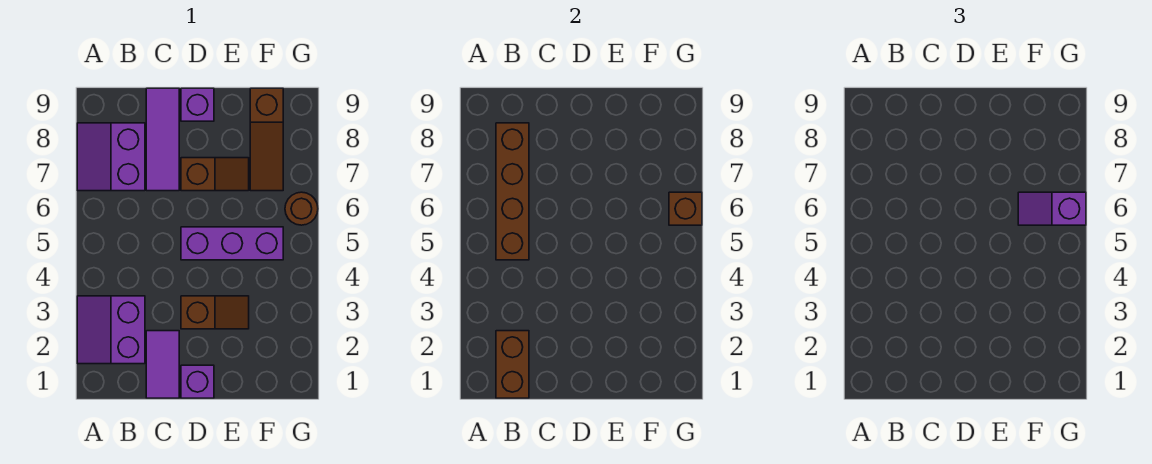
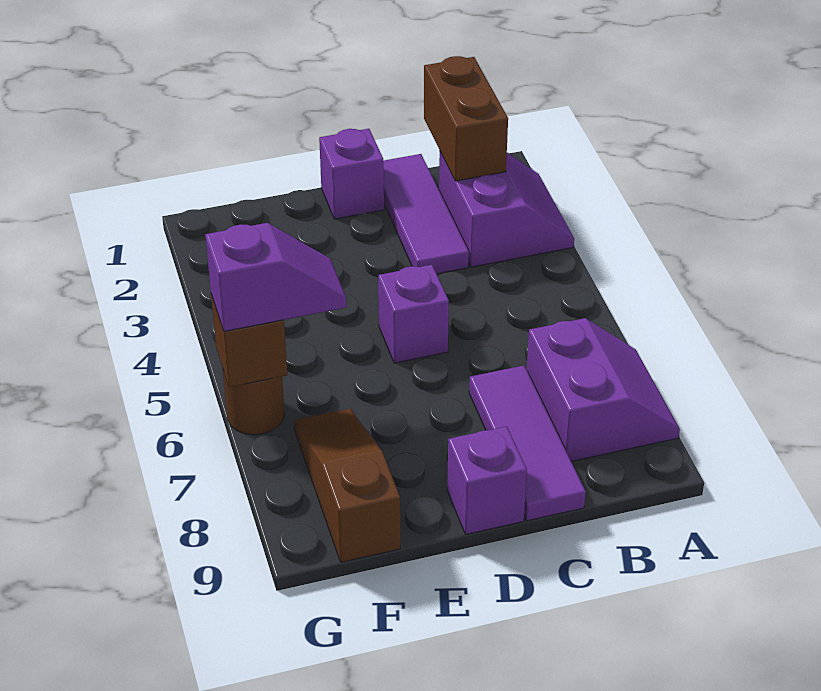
brown 1x4 brick [496,123,529,260] -> none
purple 1x2 tile [146,331,179,398] -> purple 1x3 tile [383,154,469,274]
brown 1x2 slope [181,296,249,329] -> none
purple 1x3 brick [181,227,283,260] -> purple 1x1 brick [378,265,449,363]
brown 1x2 slope [181,158,249,191] -> none

